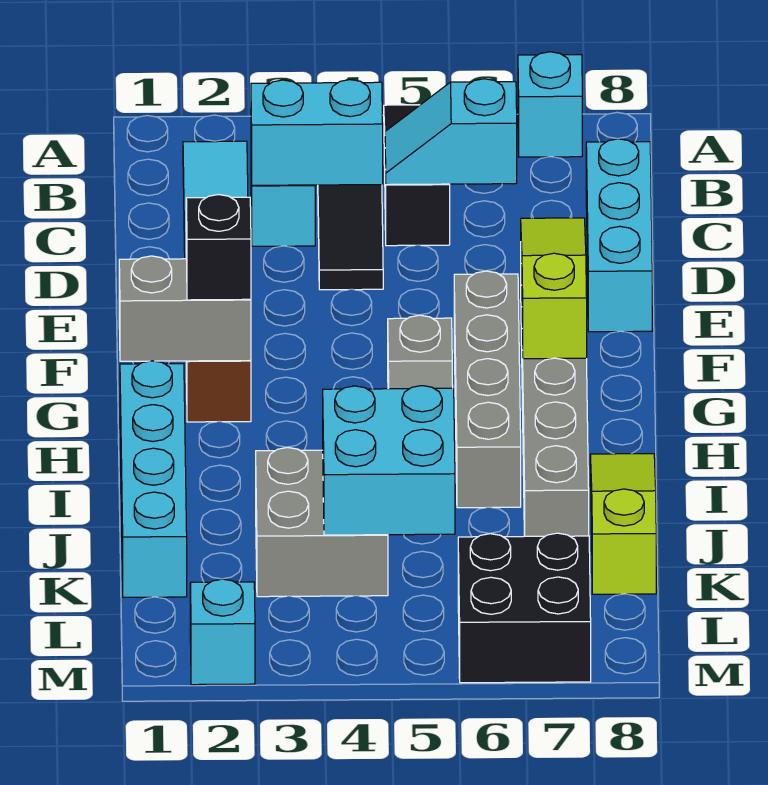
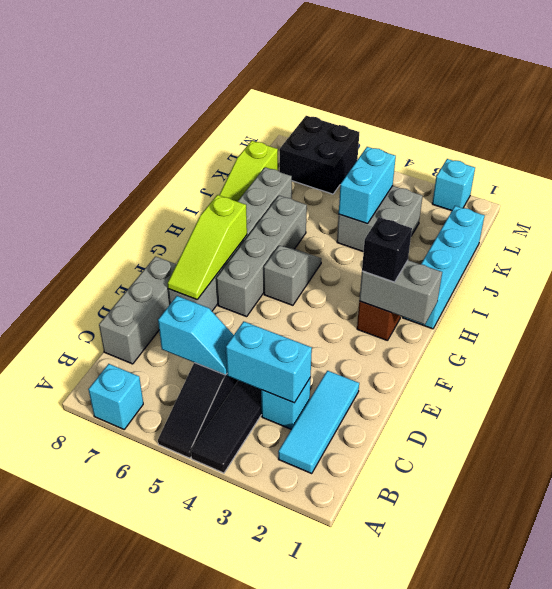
cyan 1x3 brick [586,139,652,332] -> grey 1x3 brick [99,257,177,364]
cyan 2x2 brick [323,386,455,535] -> cyan 1x2 brick [339,147,396,224]

